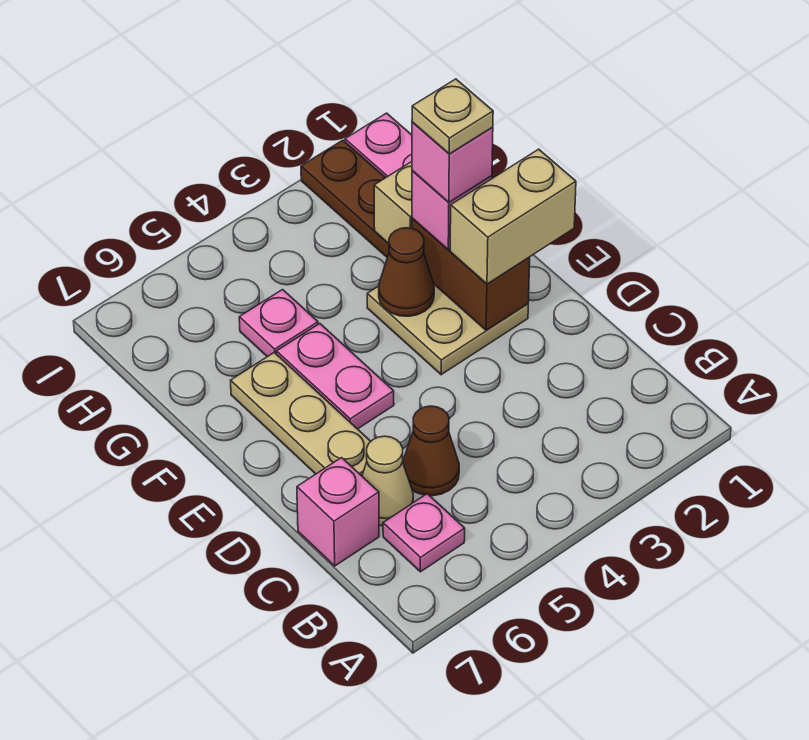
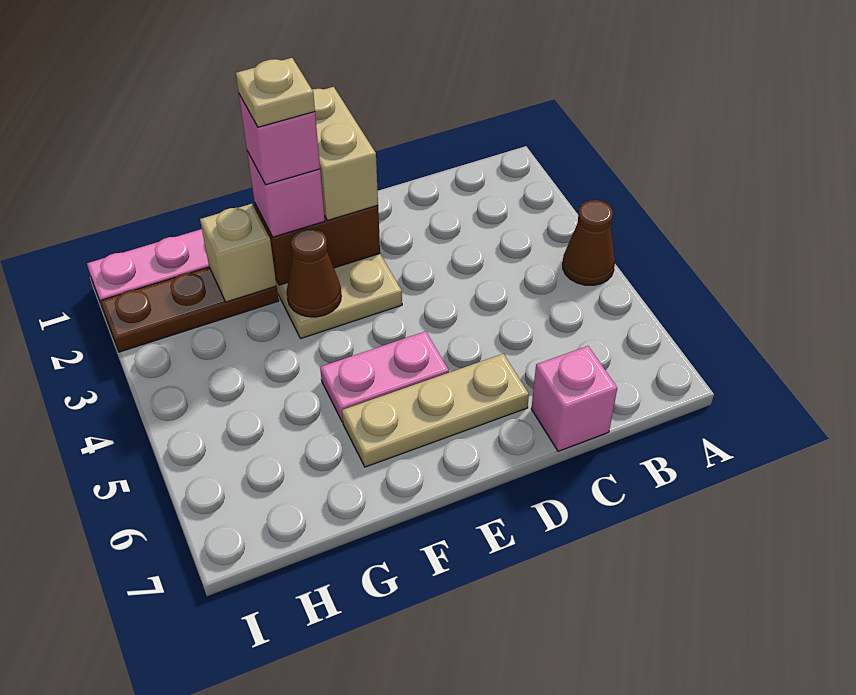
pink 1x1 plate [383,494,465,572] -> none
brown 1x1 cone [403,406,459,496] -> brown 1x1 cone moved to [563,200,615,285]
tan 1x1 cone [362,436,413,526] -> none
pink 1x1 plate [239,290,318,357] -> none

